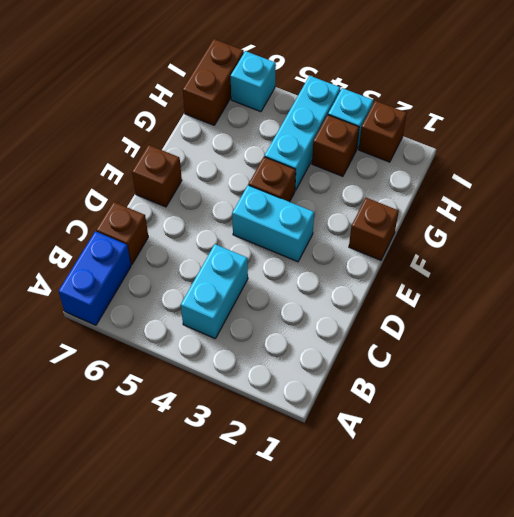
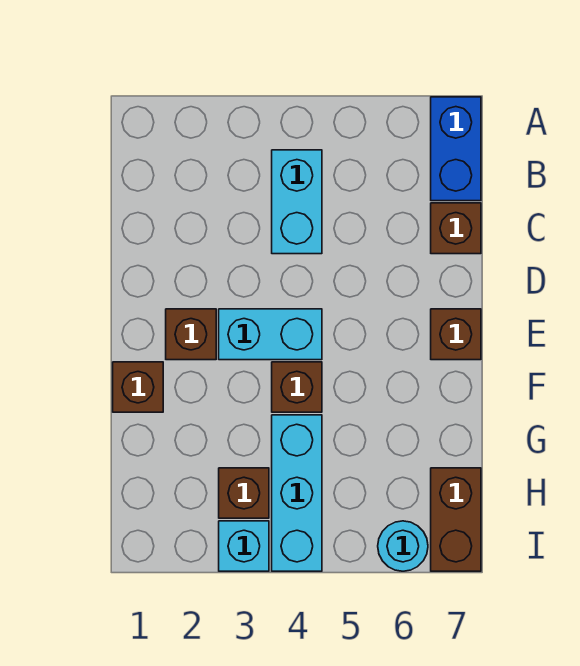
brown 1x1 brick [359,101,407,162] -> brown 1x1 brick moved to [166,309,216,360]
cyan 1x1 brick [231,51,276,112] -> cyan 1x1 round brick [378,521,428,571]

